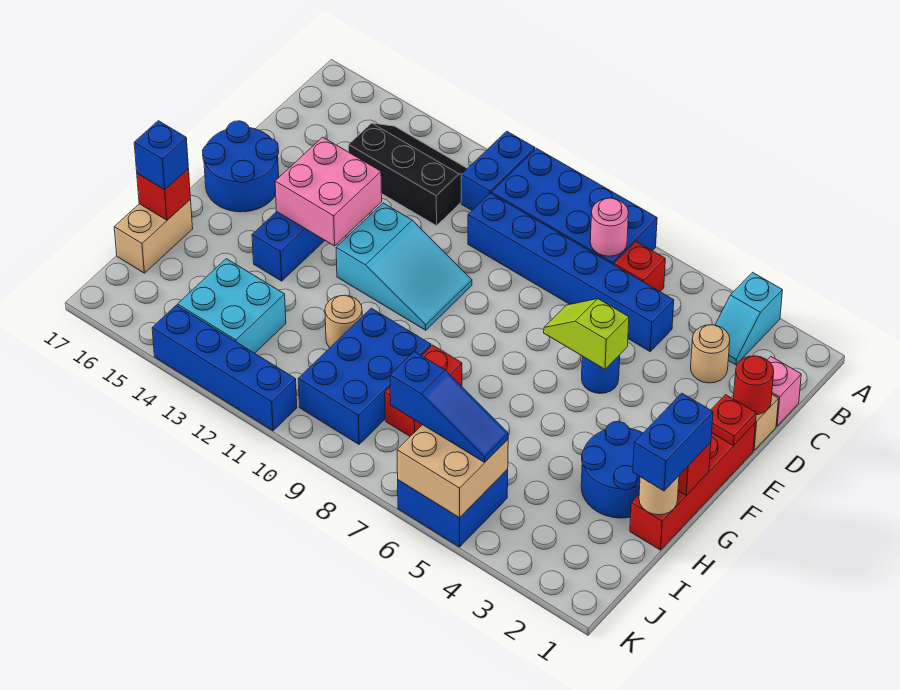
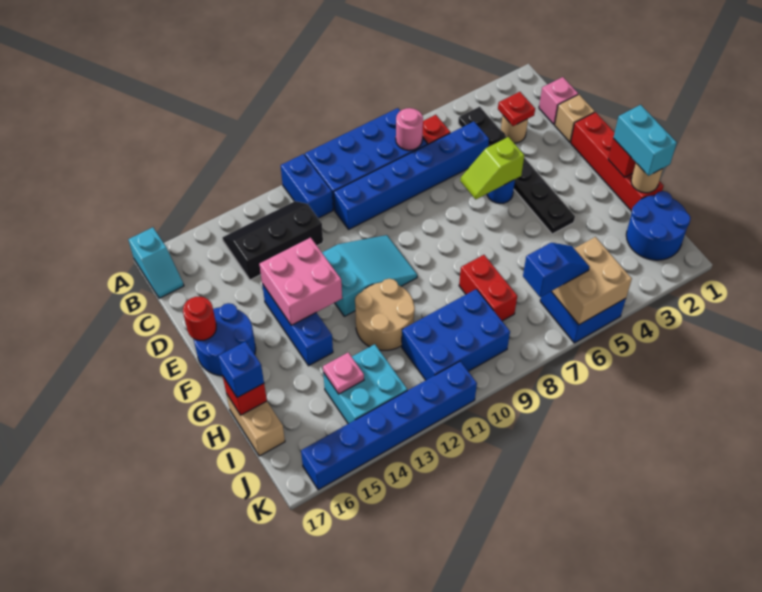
cyan 1x2 slope [715,272,783,365] -> cyan 1x2 slope moved to [128,227,184,298]
none -> black 1x6 plate [458,107,575,234]
red 1x1 round brick [733,356,774,415] -> red 1x1 round brick moved to [183,296,216,341]
red 1x1 plate [711,395,756,446] -> red 1x1 plate moved to [498,92,535,126]
blue 1x2 brick [633,393,713,491] -> cyan 1x2 brick [613,105,677,176]
blue 2x2 round brick [581,421,643,518] -> blue 2x2 round brick moved to [626,191,691,260]
blue 2x3 brick [298,308,431,444] -> blue 2x3 brick turned to [402,289,510,380]
tan 1x1 round brick [325,295,362,348] -> tan 2x2 round brick [355,279,415,350]
none -> pink 1x1 plate [323,353,364,394]
blue 1x3 slope [390,351,508,463] -> blue 1x2 slope [523,243,589,297]
blue 1x4 brick [152,305,297,431] -> blue 1x6 brick [301,361,477,490]

